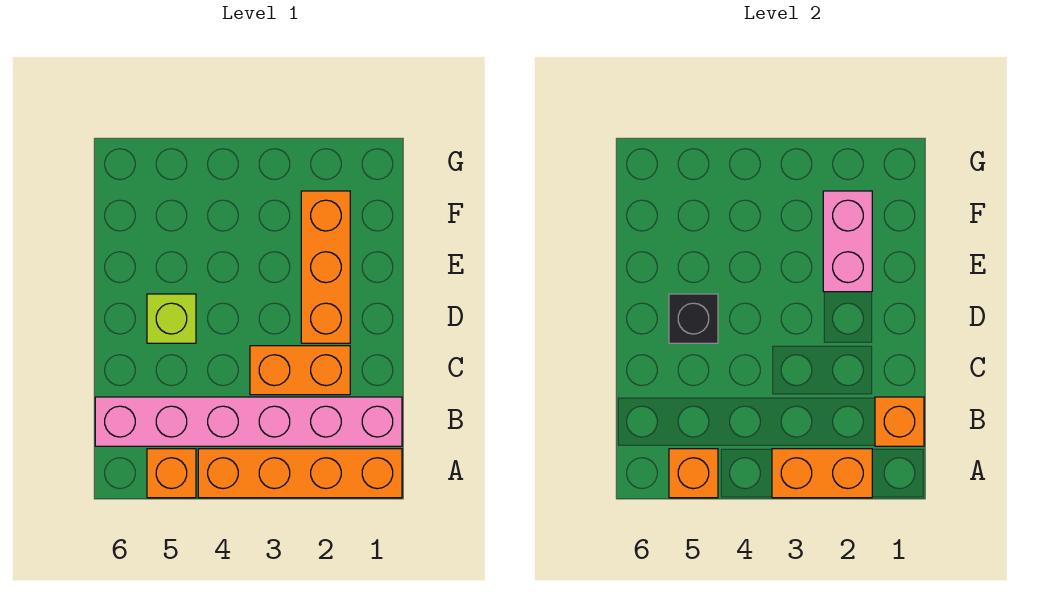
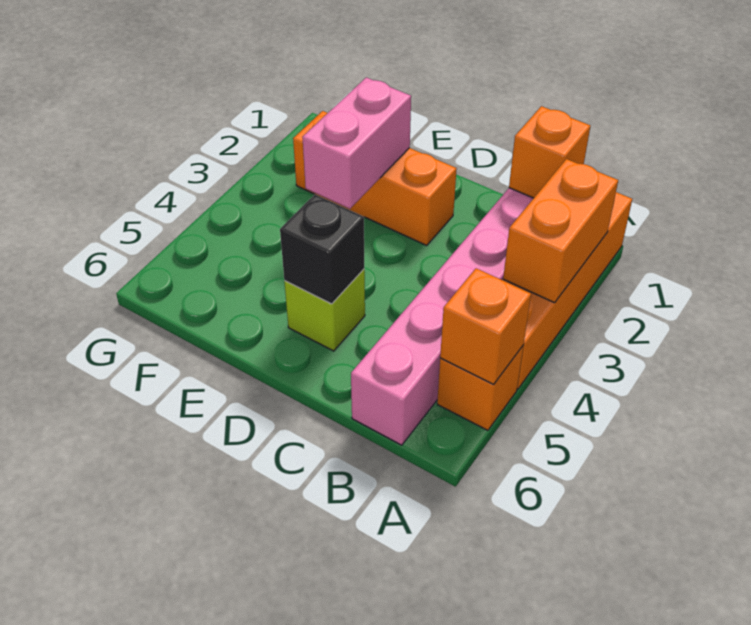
orange 1x2 brick [250,346,350,395] -> none
pink 1x2 brick [823,191,872,292] -> pink 1x2 brick turned to [302,77,411,209]

